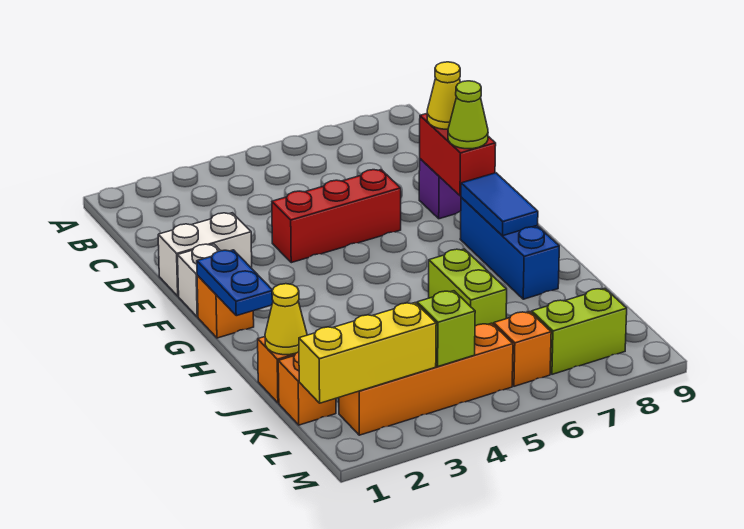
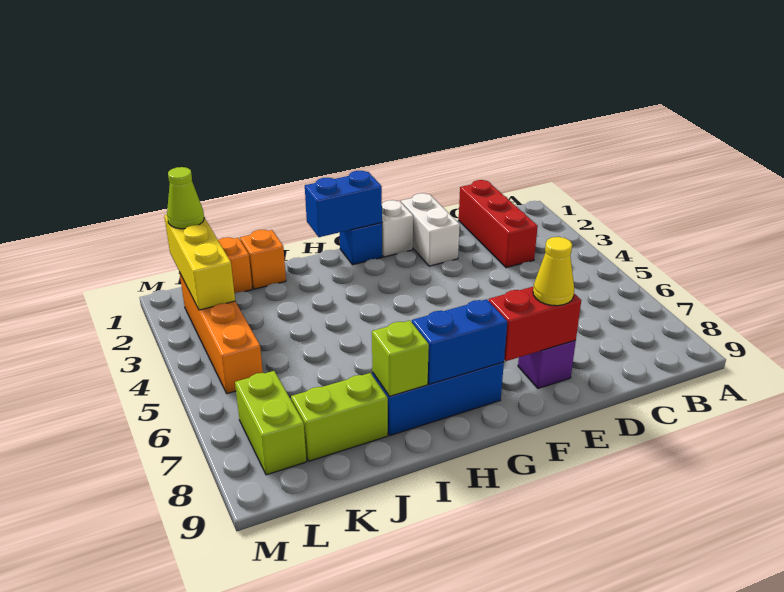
red 1x3 brick [272,170,401,263] -> red 1x3 brick moved to [459,180,538,268]
lime 1x1 cone [448,81,488,149] -> lime 1x1 cone moved to [167,167,204,229]
orange 1x1 brick [197,276,254,338] -> blue 1x1 brick [340,223,382,265]
blue 1x2 plate [197,250,273,316] -> blue 1x2 brick [305,171,382,237]
blue 1x2 tile [461,173,538,236] -> blue 1x2 brick [412,299,507,384]
lime 1x2 brick [429,249,507,326] -> lime 1x2 brick moved to [291,373,388,461]
yellow 1x1 cone [265,284,307,355] -> none
lime 1x1 brick [417,291,475,366] -> lime 1x1 brick moved to [372,321,429,396]
orange 1x1 brick [494,312,551,386] -> none

